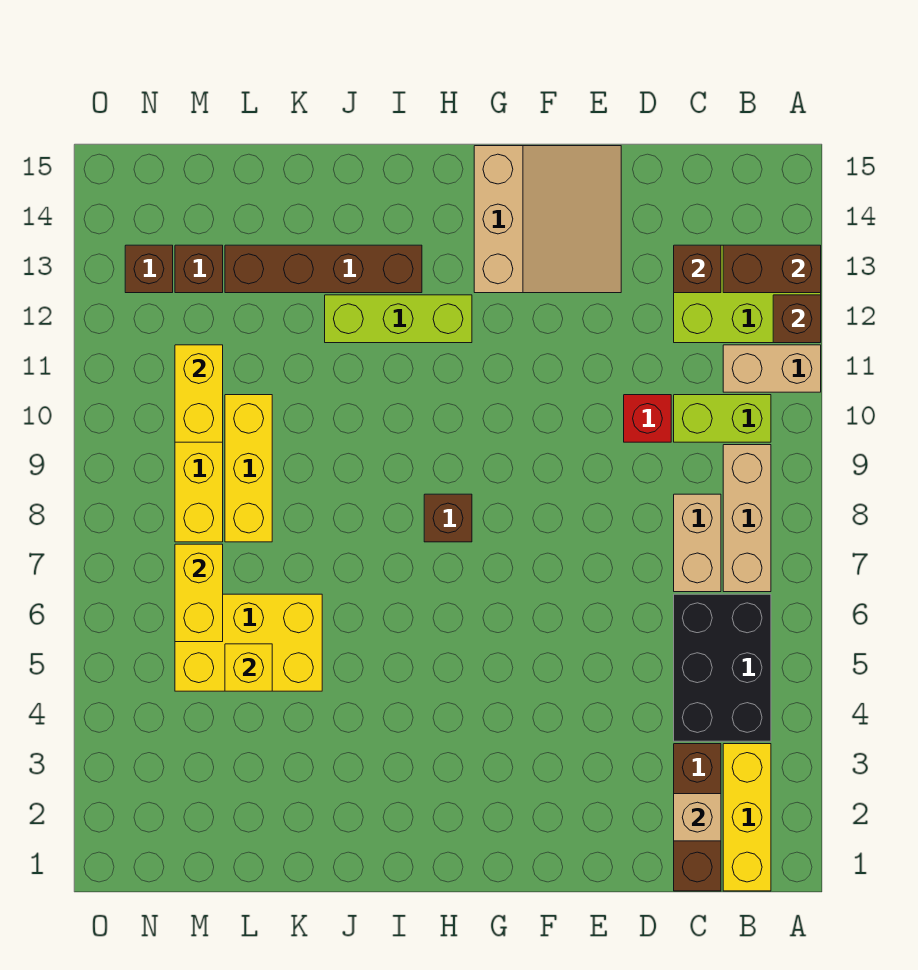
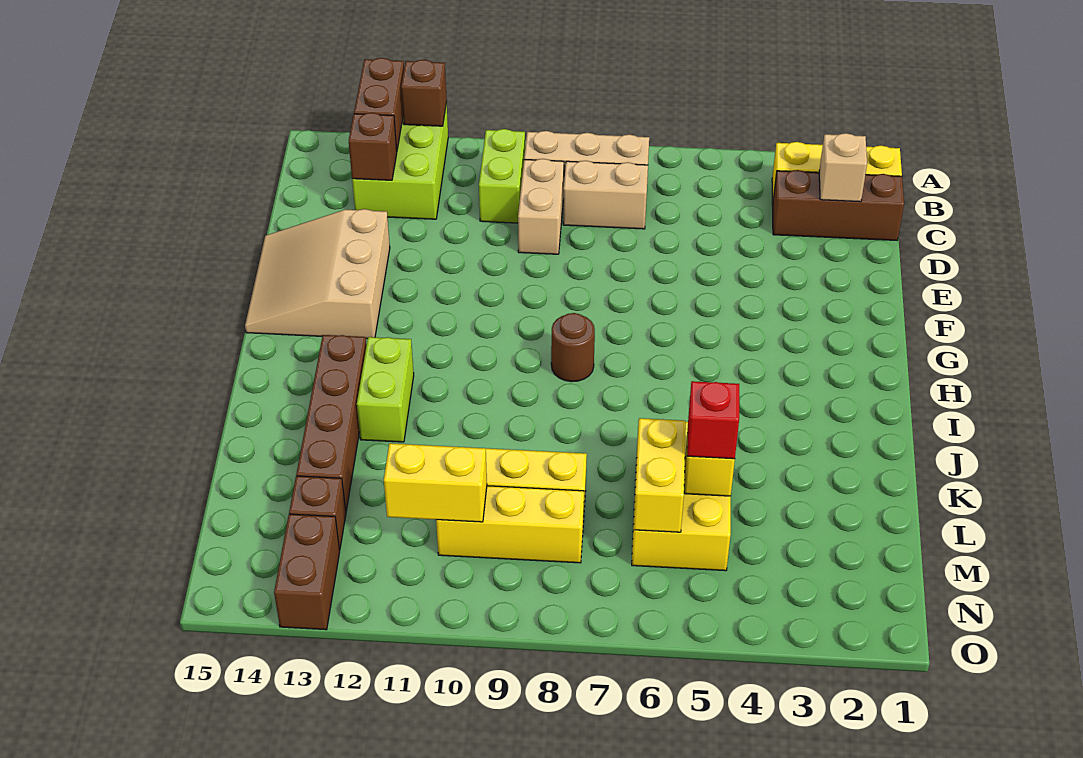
tan 1x2 brick [723,345,821,392] -> tan 1x2 brick moved to [518,159,564,254]
black 2x3 brick [674,594,771,741] -> none
red 1x1 brick [624,395,671,442] -> red 1x1 brick moved to [687,381,739,459]
tan 3x3 slope [474,146,621,293] -> tan 3x3 slope turned to [245,209,390,339]
brown 1x1 brick [424,494,472,542] -> brown 1x1 round brick [551,313,595,382]
lime 1x3 brick [325,295,472,343] -> lime 1x2 brick [357,337,414,442]
yellow 1x2 brick [175,544,223,642] -> yellow 1x2 brick turned to [634,418,686,532]
brown 1x1 brick [125,245,173,293] -> brown 1x2 brick [274,514,340,630]

